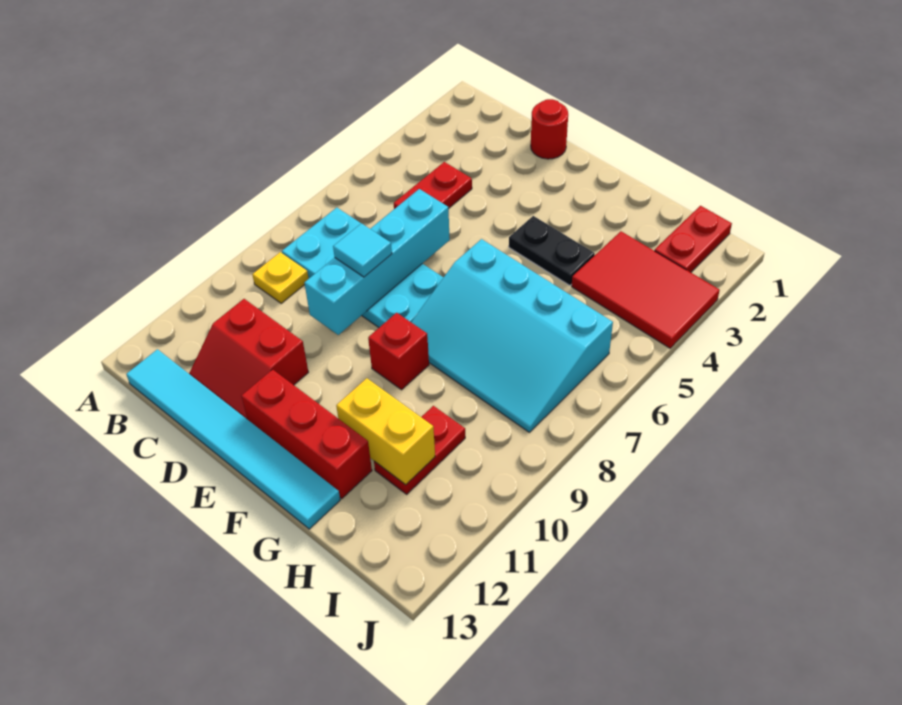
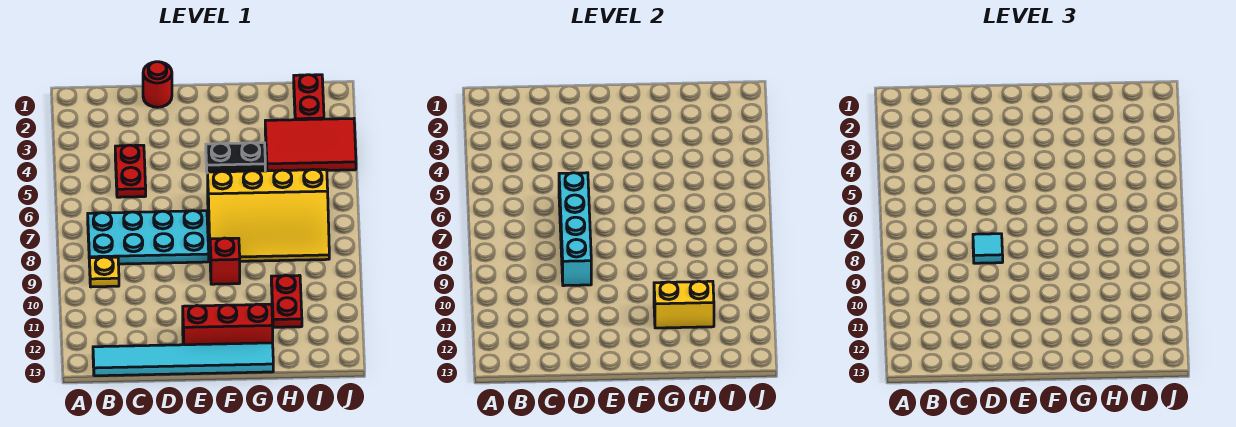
red 2x2 slope [189,299,308,419] -> none
cyan 3x4 slope [411,239,613,432] -> yellow 3x4 slope [208,169,329,261]

